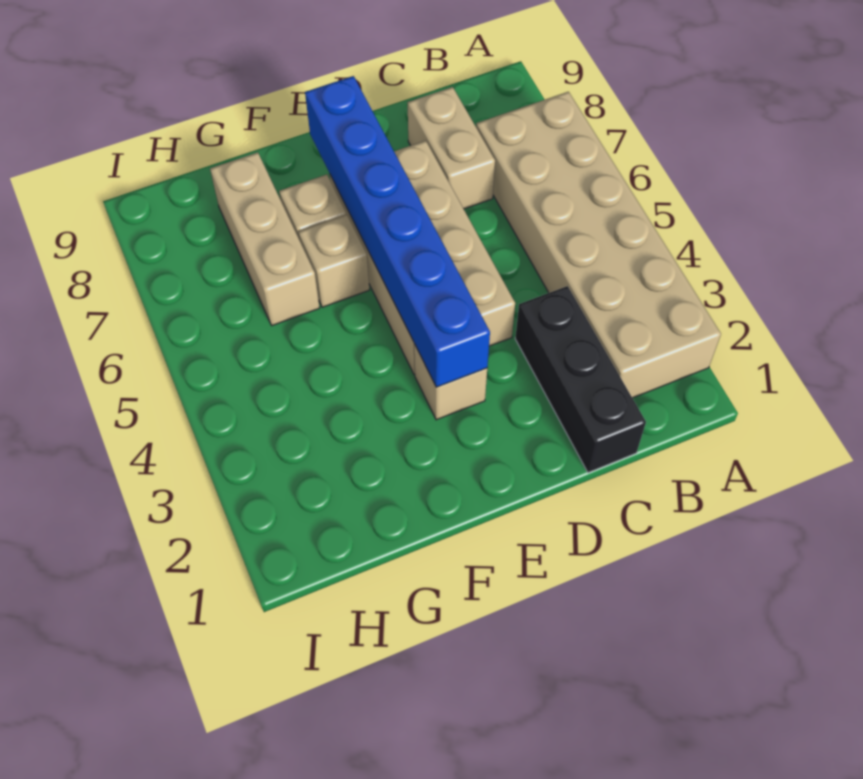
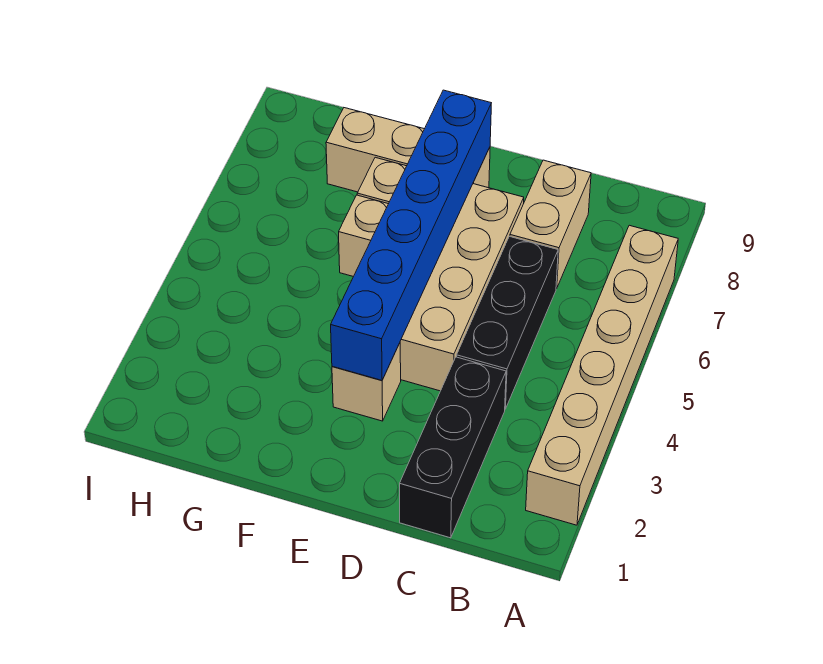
tan 2x6 brick [476,92,721,398] -> tan 1x6 brick [526,225,678,525]
none -> black 1x3 brick [457,236,558,409]
tan 1x3 brick [210,152,320,326] -> tan 1x3 brick turned to [326,108,490,192]

